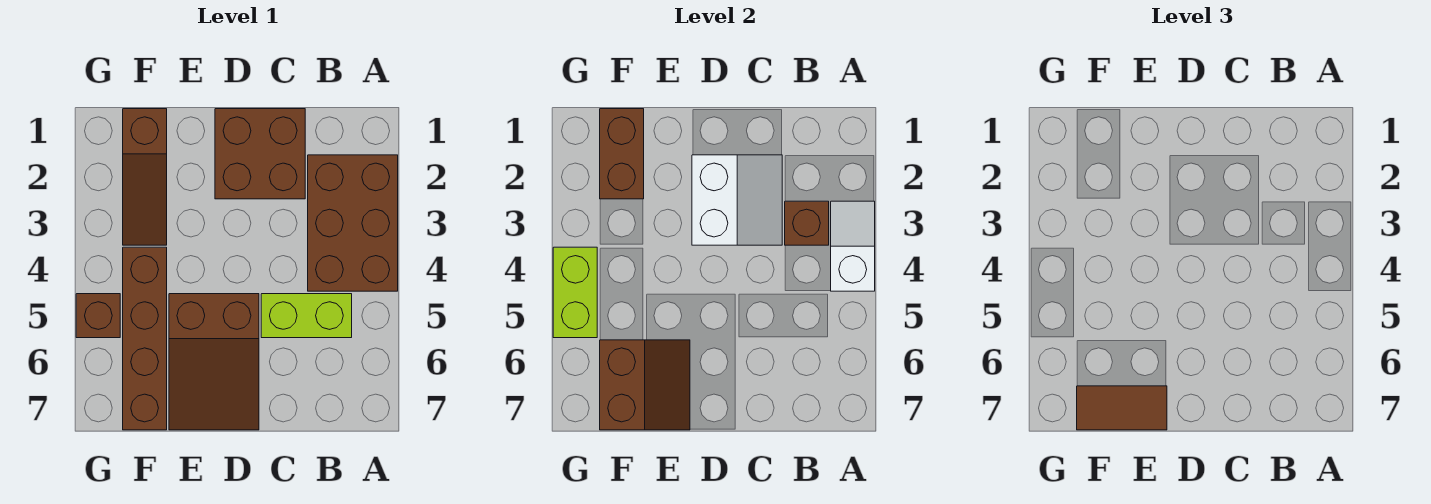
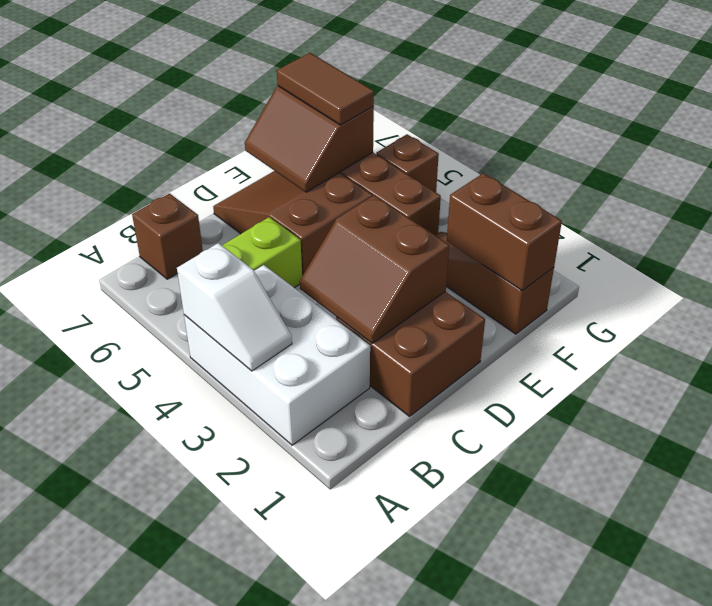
brown 2x3 brick [308,155,398,291] -> white 2x3 brick [184,265,370,445]
brown 1x1 brick [785,201,829,245] -> brown 1x1 brick moved to [132,193,203,279]
white 2x2 slope [692,155,782,245] -> brown 2x2 slope [300,195,449,343]
brown 1x2 tile [1077,386,1167,430] -> brown 1x2 tile turned to [277,53,374,125]
lime 1x2 brick [553,247,597,338] -> none

